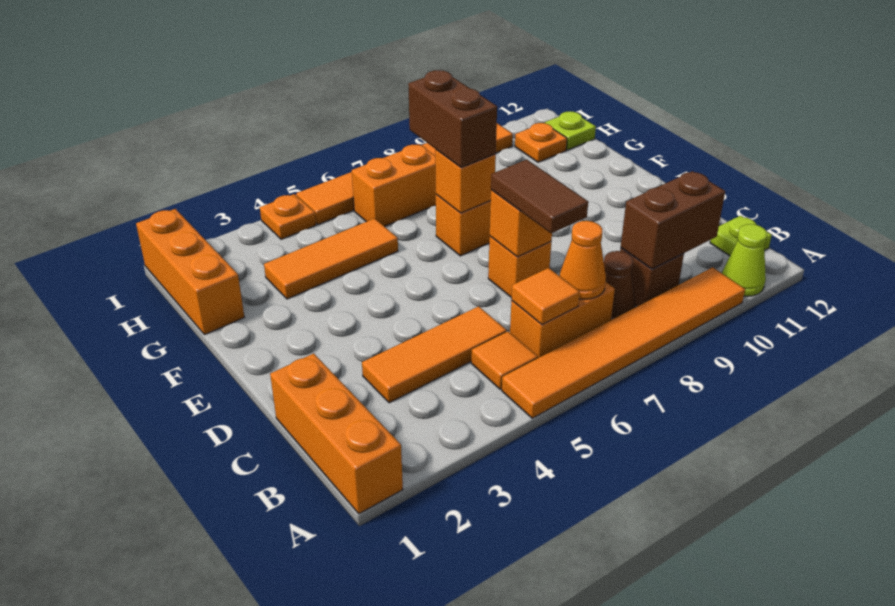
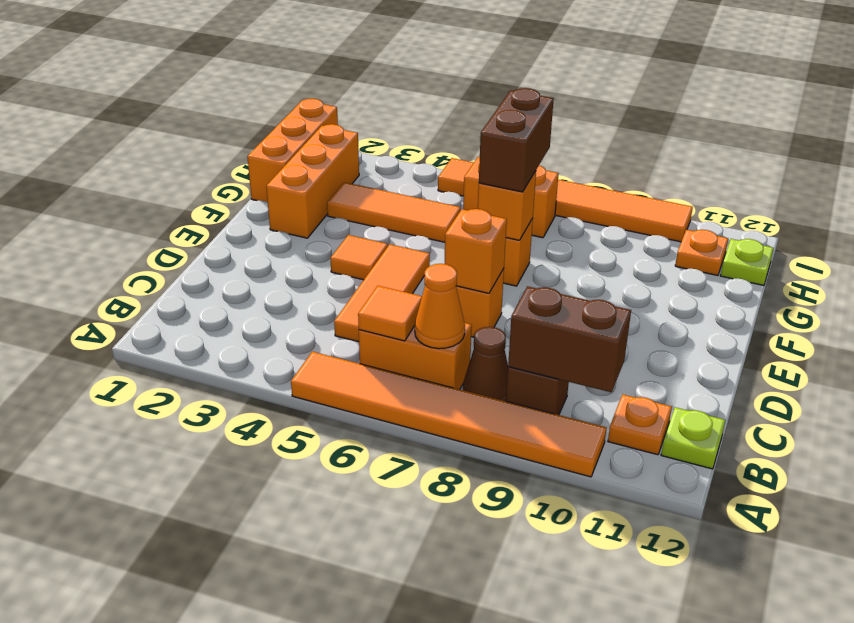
orange 1x3 brick [270,353,403,514] -> orange 1x3 brick moved to [266,124,359,238]
lime 1x1 cone [722,224,767,297] -> none
orange 1x1 tile [471,331,538,389] -> orange 1x1 tile moved to [330,235,388,280]
orange 1x3 tile [362,306,507,403] -> orange 1x3 tile turned to [334,244,430,342]
brown 1x2 tile [491,160,588,233] -> none
orange 1x1 plate [260,194,316,239] -> orange 1x1 plate moved to [608,394,672,455]

